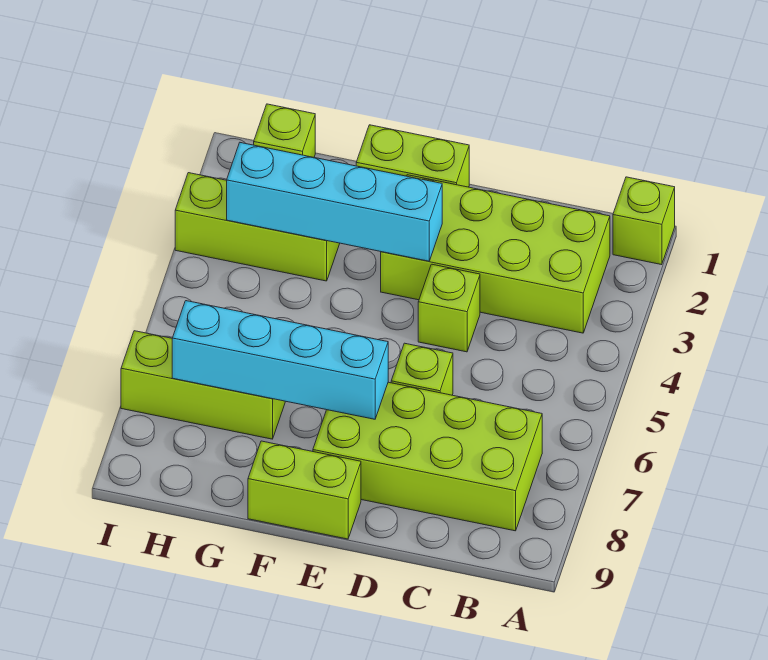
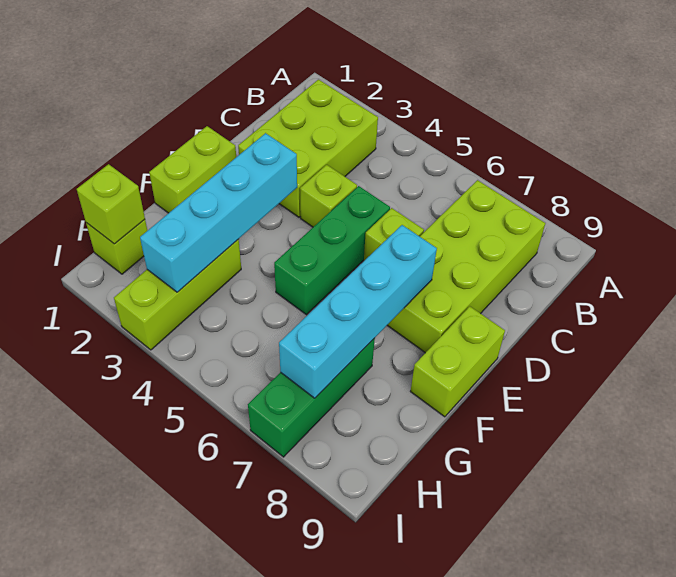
lime 1x1 brick [613,177,675,265] -> lime 1x1 brick moved to [77,164,145,244]
lime 2x4 brick [381,175,610,333] -> lime 2x3 brick [238,80,378,217]
none -> green 1x3 brick [274,186,390,315]
lime 1x3 brick [121,331,286,439] -> green 1x3 brick [248,338,375,457]

